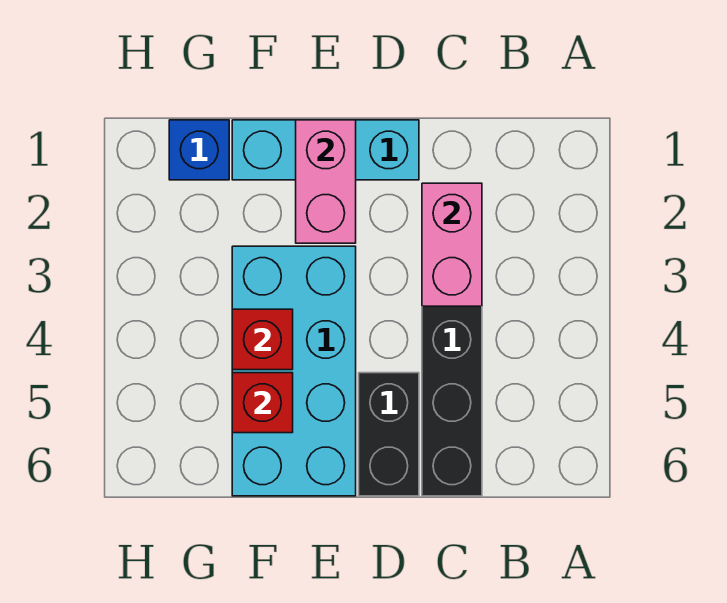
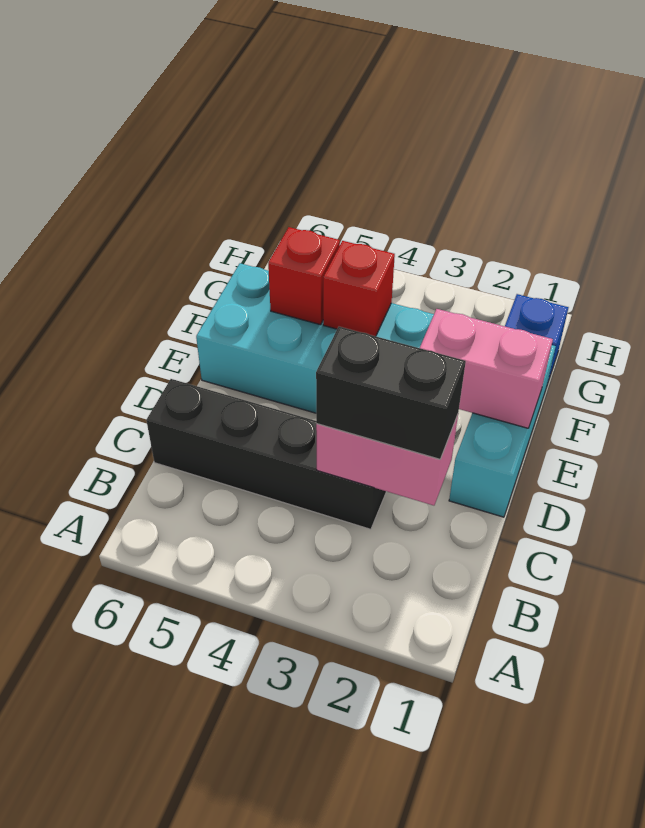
black 1x2 brick [359,373,419,496] -> black 1x2 brick moved to [316,327,466,459]

